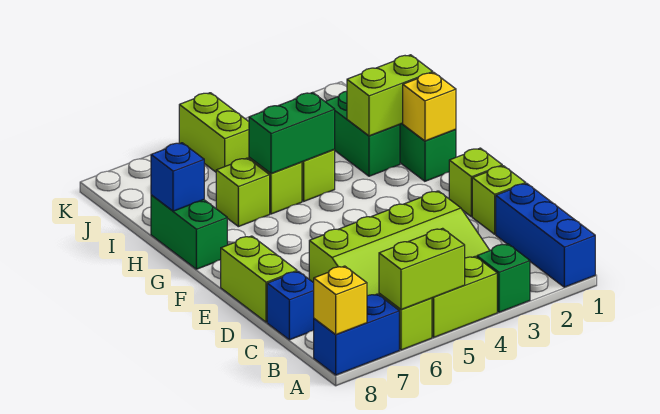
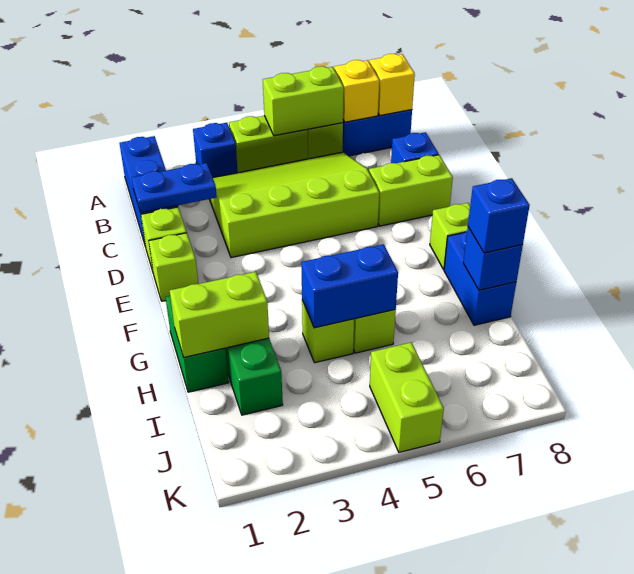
green 1x1 brick [477,244,530,312] -> blue 1x1 brick [193,123,238,177]
none -> blue 1x2 plate [132,163,217,213]
lime 1x2 brick [221,236,297,322] -> lime 1x2 brick turned to [369,155,453,226]
yellow 1x1 brick [403,72,456,141] -> yellow 1x1 brick moved to [334,60,379,122]
green 1x2 brick [151,195,227,269] -> blue 1x2 brick [444,232,516,325]
green 1x2 brick [249,92,335,174] -> blue 1x2 brick [301,244,398,328]
lime 1x1 brick [216,158,270,227] -> lime 1x1 brick moved to [430,203,470,269]
none -> blue 1x1 brick [468,178,530,253]

